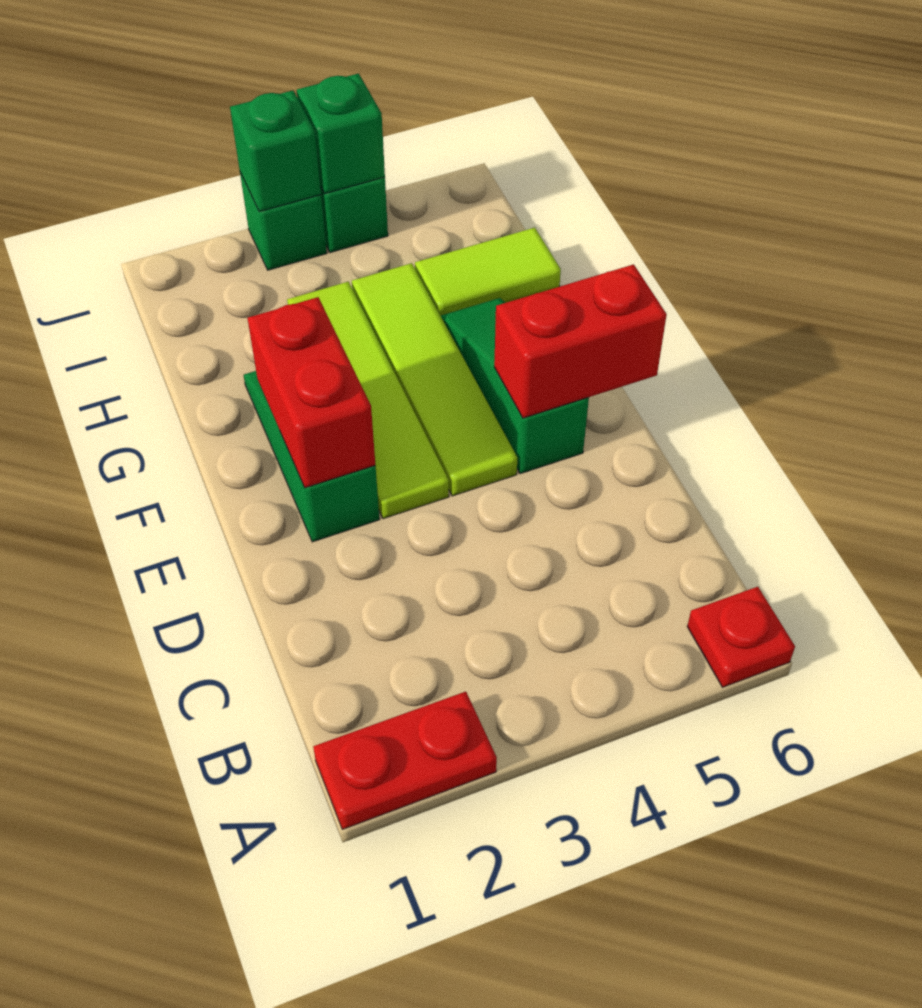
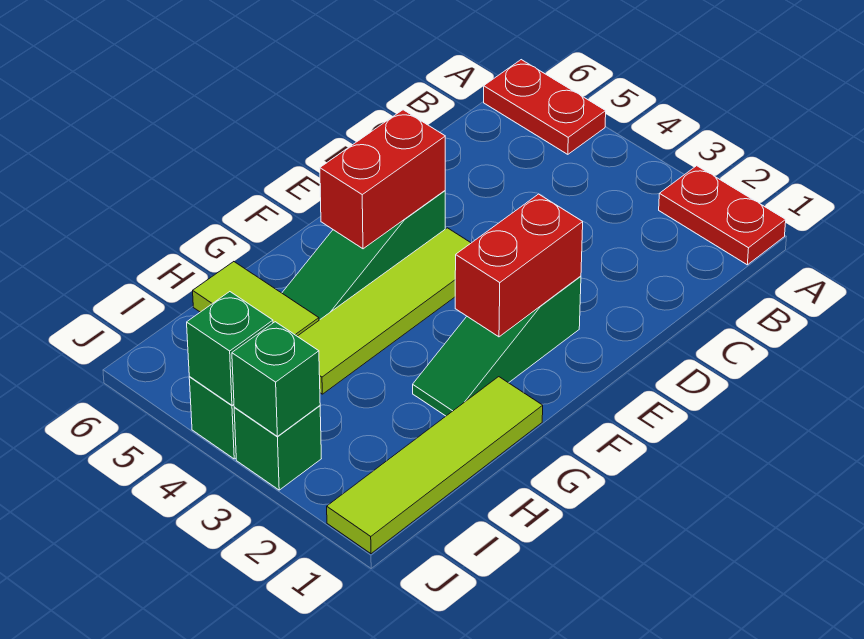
red 1x1 plate [687,587,795,687] -> red 1x2 plate [484,60,606,154]
lime 1x4 tile [287,282,449,519] -> lime 1x4 tile moved to [327,377,543,554]
red 1x2 brick [494,264,667,418] -> red 1x2 brick turned to [320,110,445,249]

